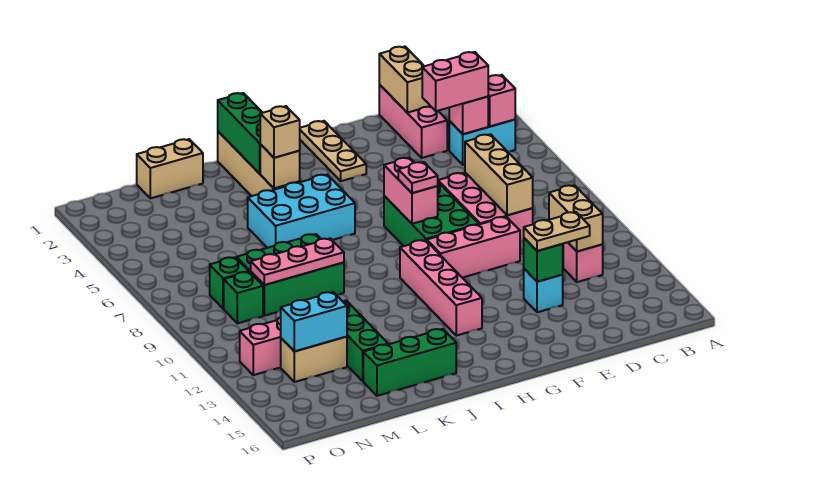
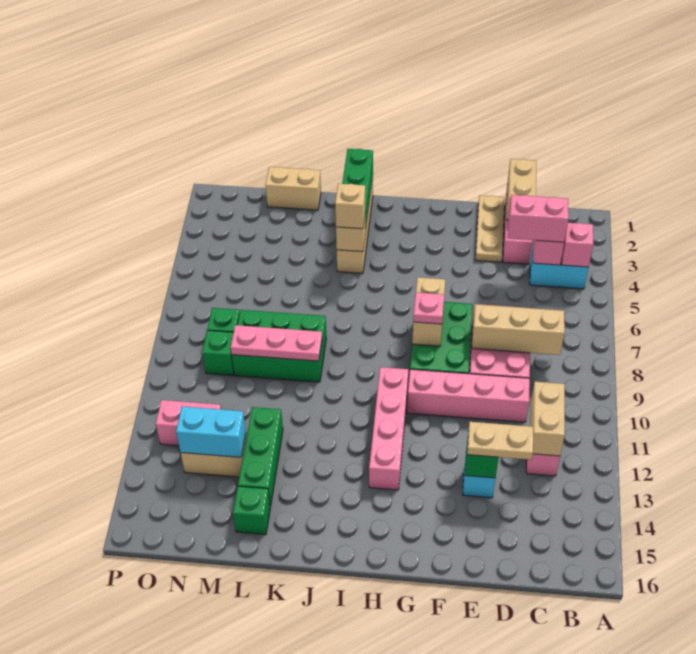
tan 1x3 brick [465,134,533,215] -> tan 1x3 brick turned to [472,304,565,355]
pink 1x3 brick [427,217,520,278] -> pink 1x4 brick [407,369,530,422]
tan 1x3 plate [300,121,366,181] -> tan 1x3 plate moved to [476,196,504,262]
pink 1x2 brick [384,158,438,224] -> tan 1x2 brick [412,277,445,346]
cyan 2x3 brick [248,175,355,248] -> none
green 1x3 brick [363,329,456,396] -> green 1x1 brick [233,486,270,535]

